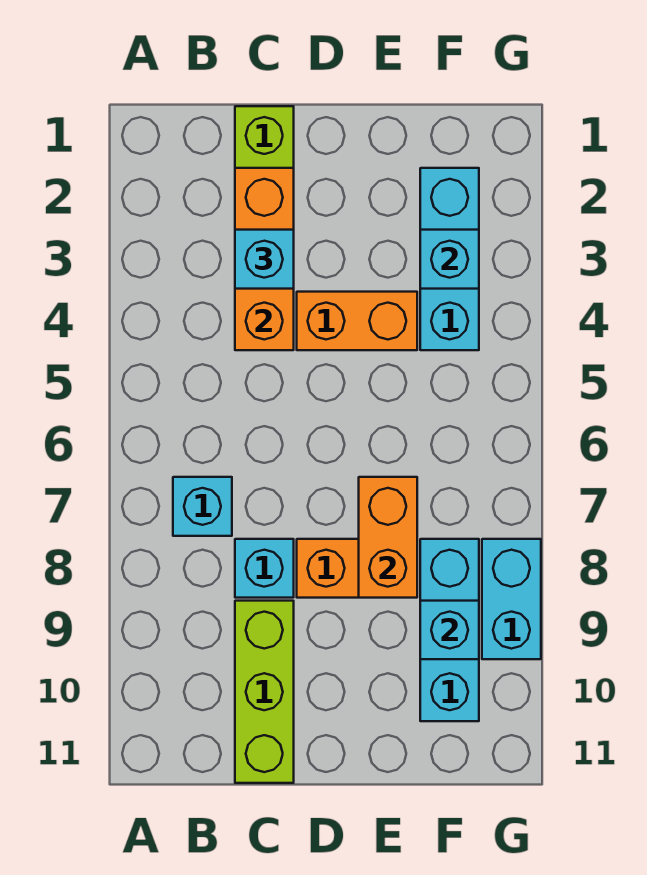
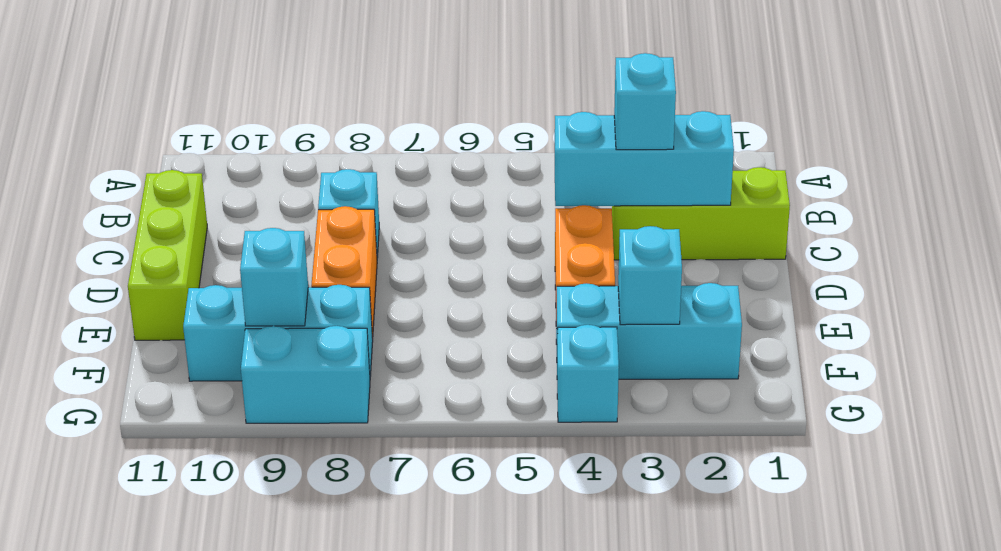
cyan 1x1 brick [173,477,232,536] -> cyan 1x1 brick moved to [557,325,619,422]
orange 1x3 brick [235,168,294,350] -> cyan 1x3 brick [555,111,734,206]
lime 1x3 brick [235,601,294,783] -> lime 1x3 brick turned to [128,170,207,340]
orange 1x2 brick [359,477,417,598] -> none

